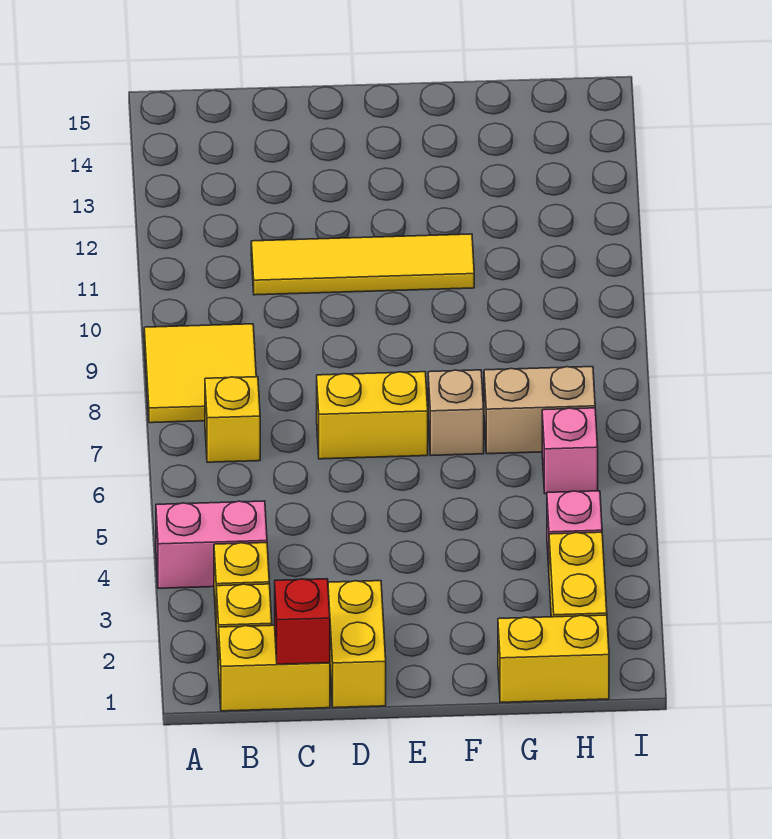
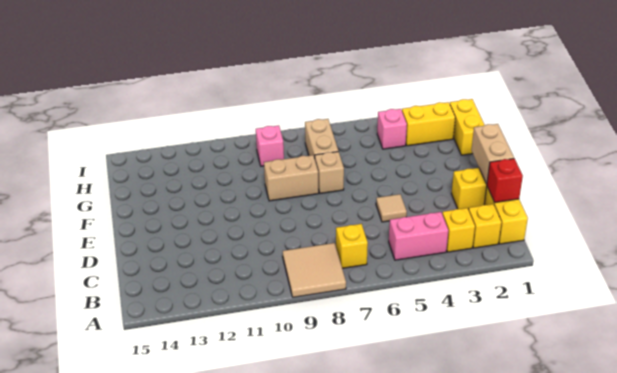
pink 1x2 brick [156,501,267,588] -> pink 1x2 brick turned to [389,212,448,260]
yellow 2x2 tile [144,324,256,423] -> tan 2x2 tile [283,243,346,297]
yellow 1x4 tile [251,234,474,295] -> none
none -> tan 1x2 brick [471,124,514,184]
none -> tan 1x1 tile [376,194,407,222]
yellow 1x2 brick [317,372,428,459] -> none
none -> tan 1x2 brick [264,155,319,201]
pink 1x1 brick [542,408,598,494] -> pink 1x1 brick moved to [256,126,284,166]

